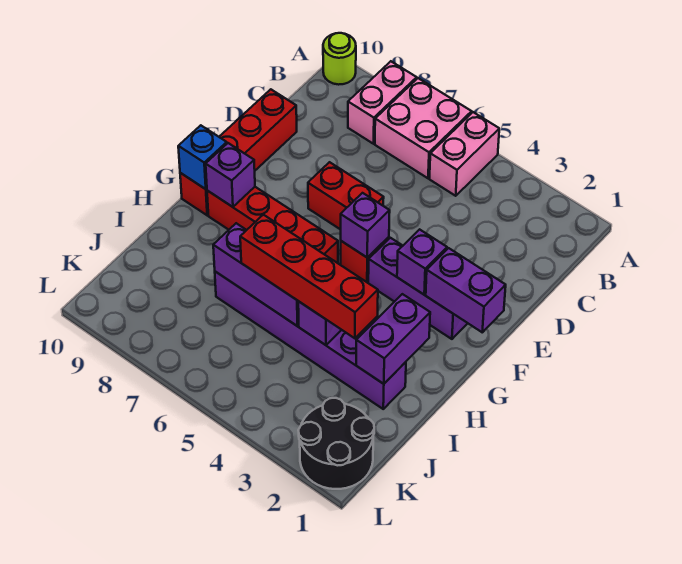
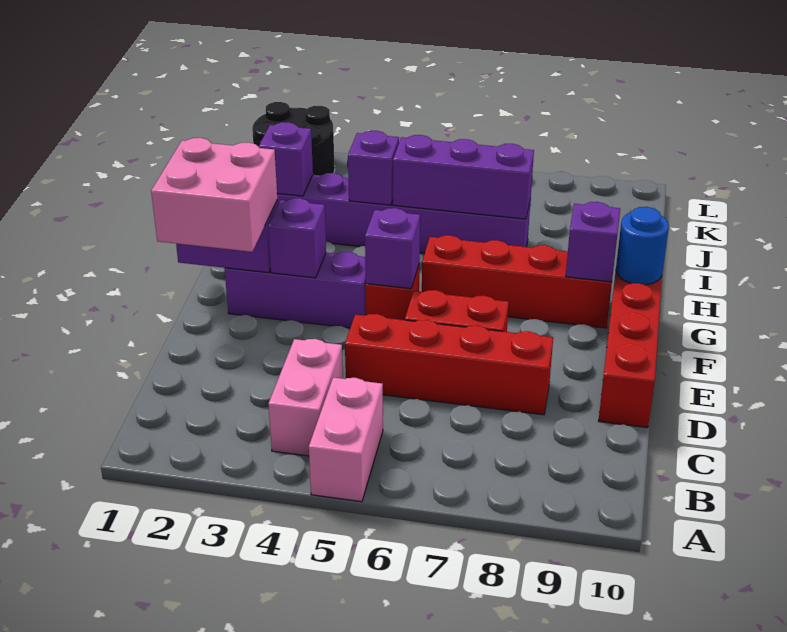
pink 2x2 brick [375,78,472,178] -> pink 2x2 brick moved to [151,138,277,252]
pink 1x2 brick [348,61,417,144] -> pink 1x2 brick moved to [268,339,343,456]
lime 1x1 round brick [323,33,356,85] -> none
blue 1x1 brick [178,125,227,189] -> blue 1x1 round brick [616,207,669,285]
purple 1x2 brick [356,294,430,384] -> purple 1x1 brick [259,122,313,196]
red 1x4 brick [240,215,378,338] -> red 1x4 brick moved to [345,314,553,415]

